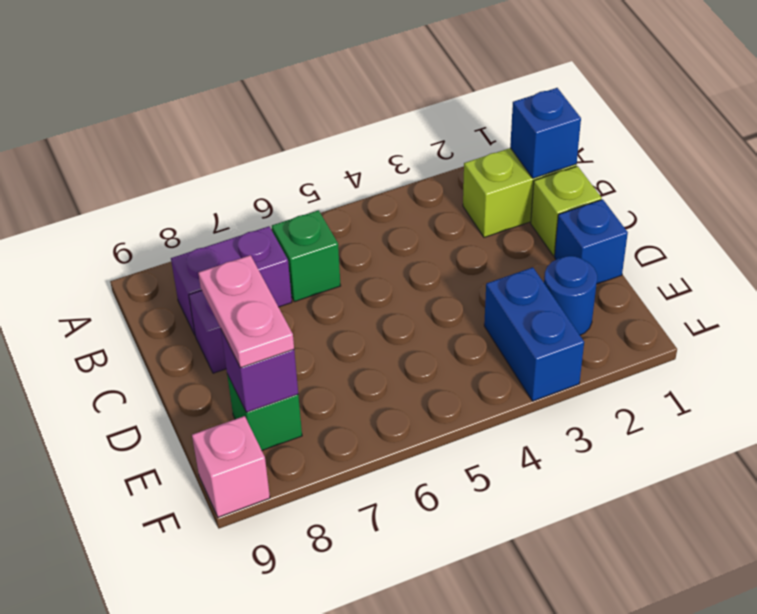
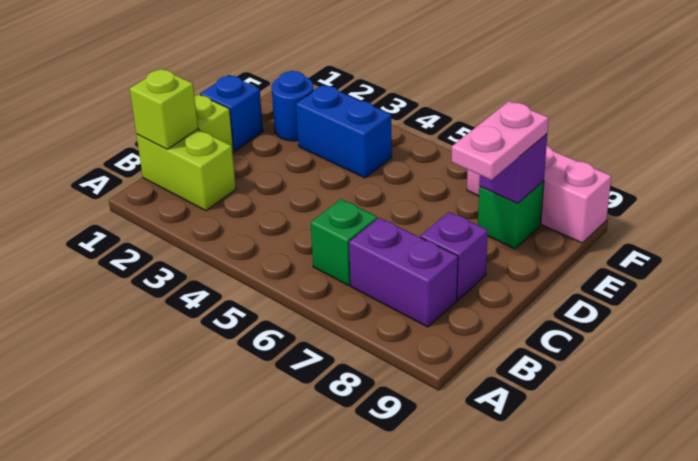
blue 1x1 brick [510,88,581,178] -> lime 1x1 brick [130,69,198,149]
blue 1x2 brick [484,267,584,401] -> blue 1x2 brick turned to [296,85,392,178]
pink 1x1 brick [192,416,270,517] -> pink 1x3 brick [467,146,611,243]

